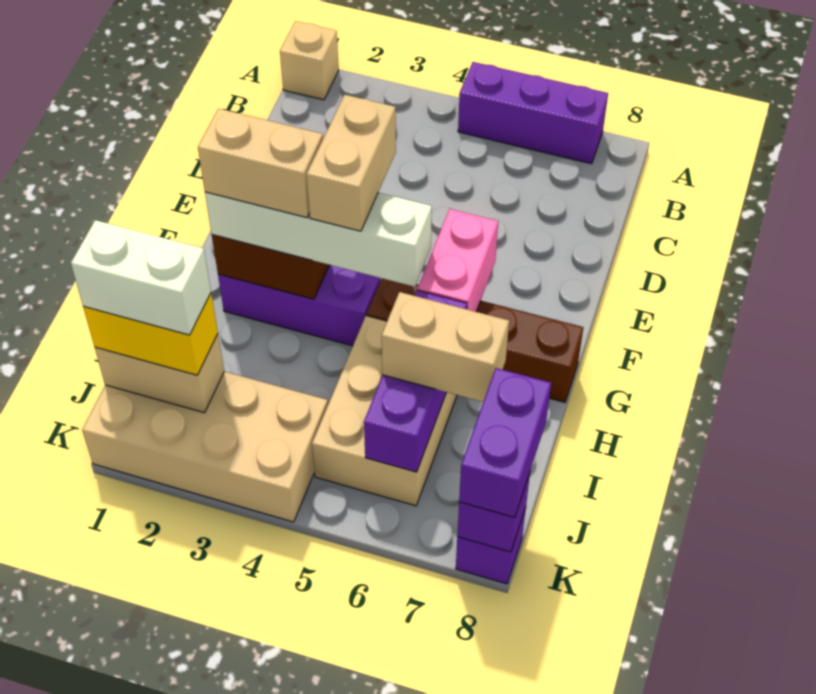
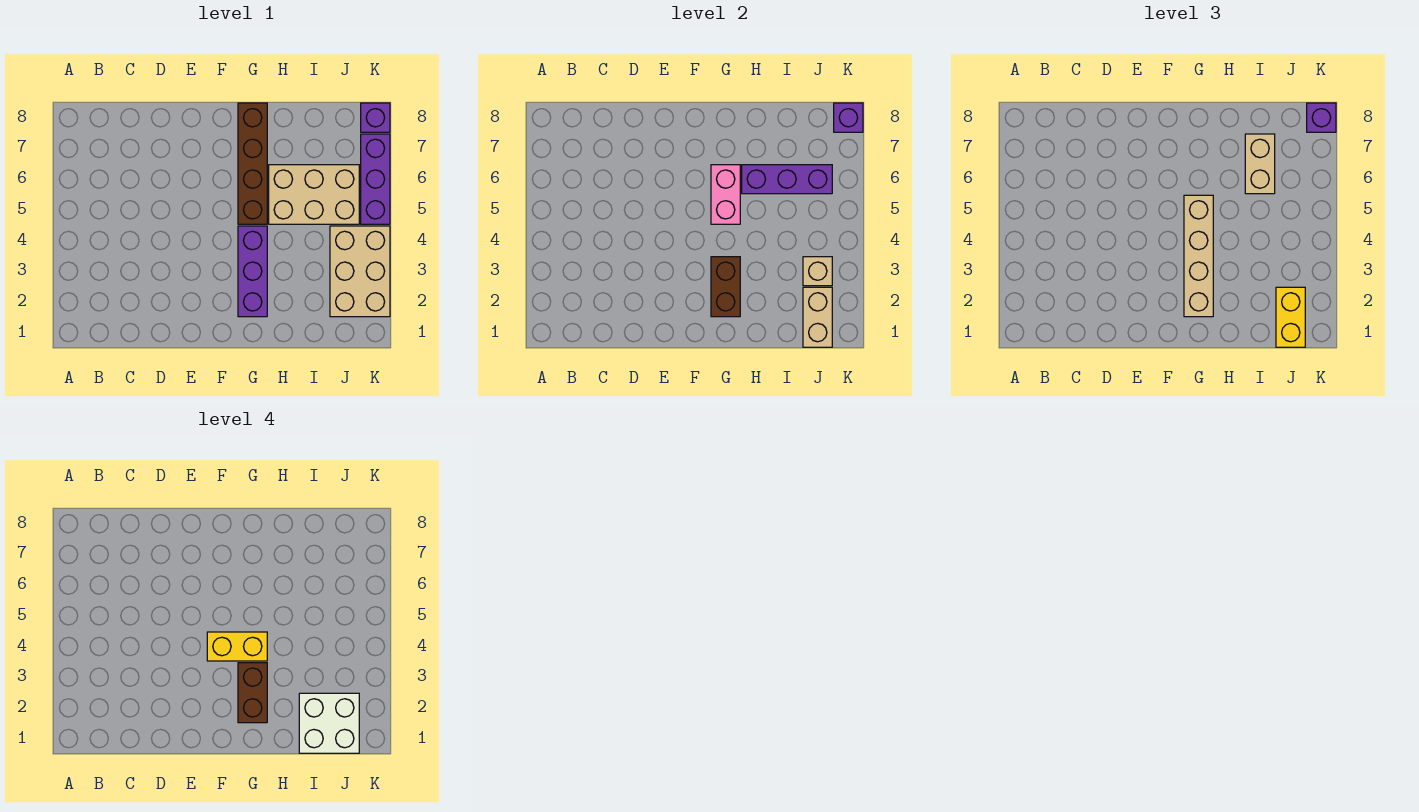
tan 1x1 brick [280,21,339,100] -> tan 1x1 brick moved to [803,257,832,286]
purple 1x3 brick [458,62,608,164] -> purple 1x3 brick moved to [361,134,390,224]
tan 1x2 brick [307,95,396,231] -> yellow 1x2 brick [207,632,267,661]
pink 1x2 brick [418,209,498,312] -> pink 1x2 brick turned to [711,165,740,224]
white 1x4 brick [205,192,432,287] -> tan 1x4 brick [1184,195,1213,317]
tan 1x2 brick [198,108,323,218] -> brown 1x2 brick [238,663,267,723]
tan 2x4 brick [82,372,328,522] -> tan 2x3 brick [330,226,390,317]
white 1x2 brick [71,220,211,335] -> white 2x2 brick [299,693,359,753]
purple 1x2 brick [459,368,551,518] -> purple 1x1 brick [1307,103,1336,132]

